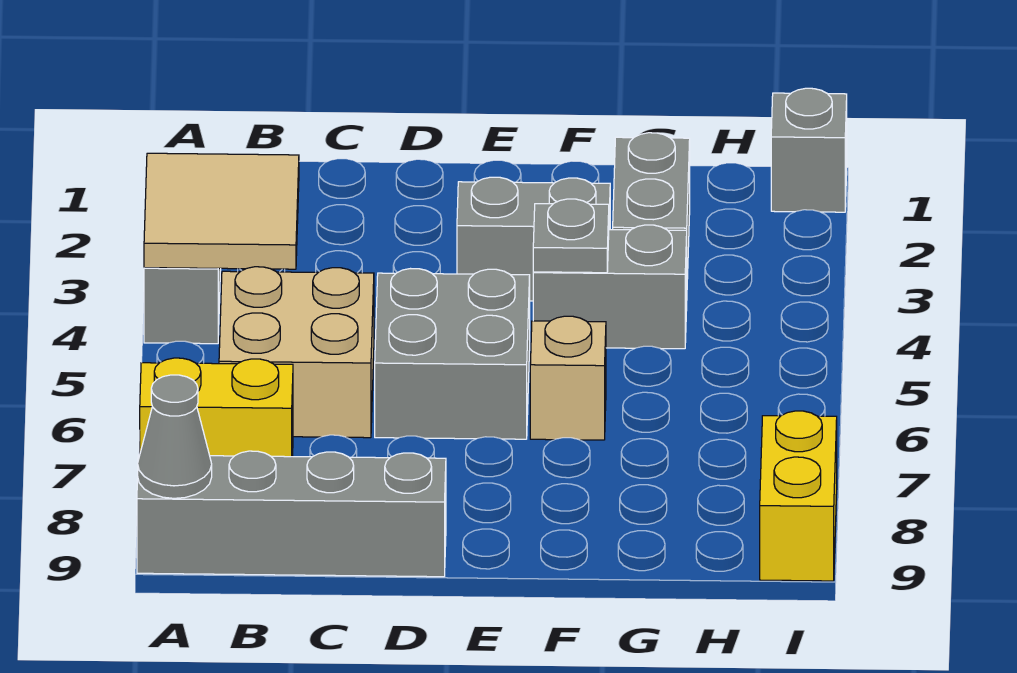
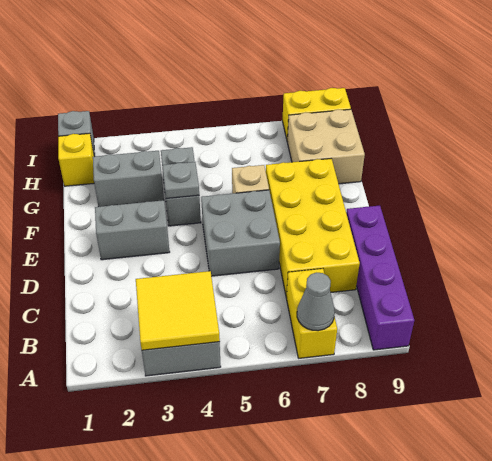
tan 2x2 tile [144,153,299,269] -> yellow 2x2 tile [136,271,220,350]
grey 1x4 brick [137,451,446,577] -> purple 1x4 brick [346,206,414,350]
grey 1x1 cone [138,375,212,498] -> grey 1x1 cone moved to [297,273,335,331]
tan 2x2 brick [219,267,374,438] -> tan 2x2 brick moved to [287,109,365,184]
none -> yellow 2x4 brick [266,159,360,297]
grey 1x2 brick [457,177,610,301] -> grey 1x2 brick turned to [95,200,170,260]
none -> yellow 1x1 brick [58,133,94,186]

